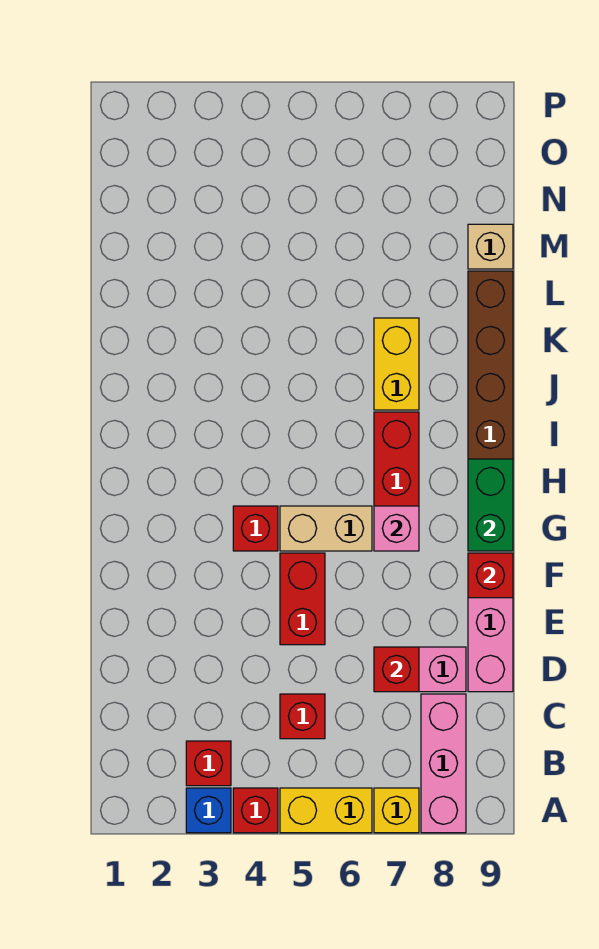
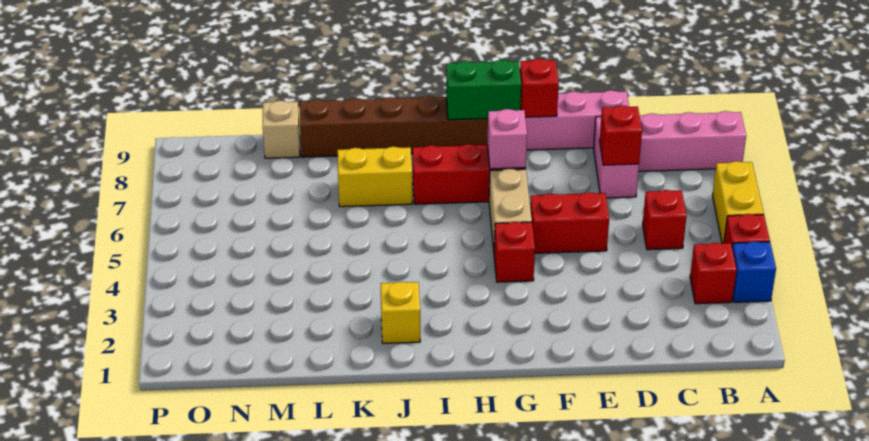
yellow 1x1 brick [374,788,419,833] -> yellow 1x1 brick moved to [381,282,420,343]

